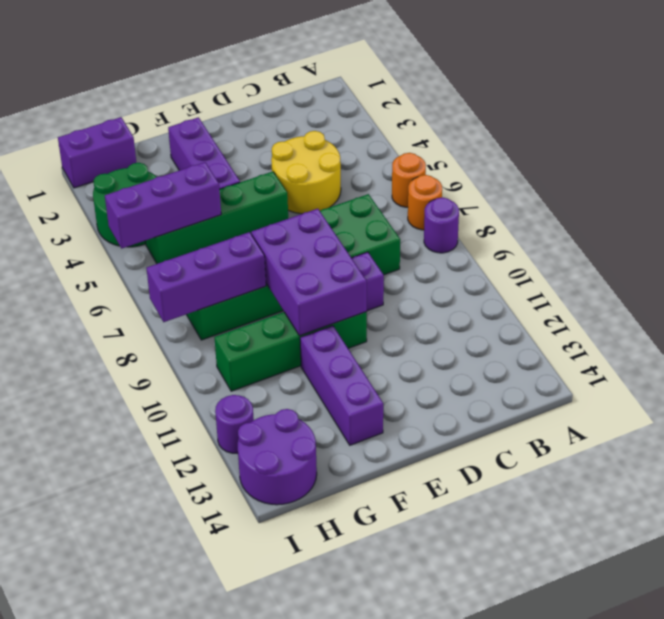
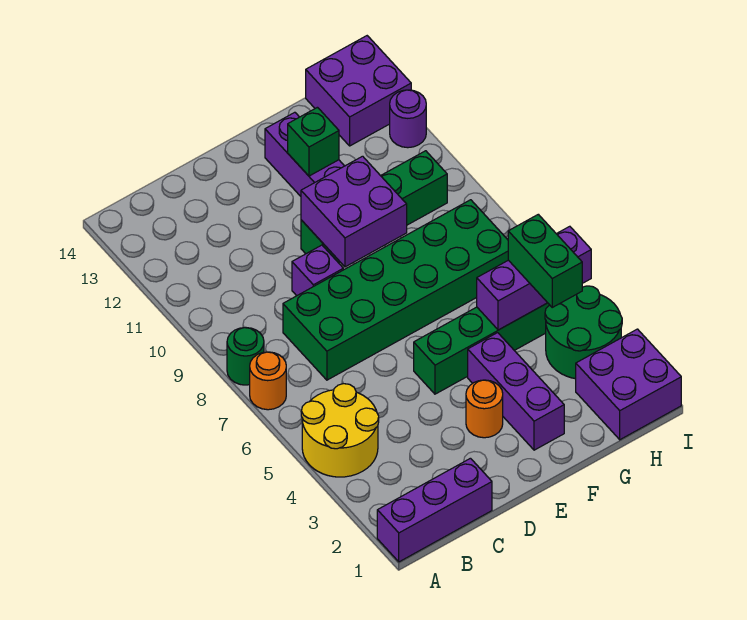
orange 1x1 round brick [392,153,426,207] -> orange 1x1 round brick moved to [466,380,503,438]
purple 1x1 round brick [424,197,459,253] -> green 1x1 round brick [227,328,264,385]
yellow 2x2 round brick [271,131,341,214] -> yellow 2x2 round brick moved to [301,384,379,477]
purple 2x3 brick [251,209,367,336] -> purple 2x2 brick [301,156,407,267]
none -> green 1x1 brick [288,107,339,176]
purple 1x3 brick [146,232,266,322] -> purple 1x3 brick moved to [377,458,492,562]
purple 1x2 brick [58,117,136,188] -> purple 2x2 brick [576,329,681,440]
none -> green 1x2 brick [508,214,582,307]
purple 2x2 round brick [238,409,317,505] -> purple 2x2 brick [306,36,411,146]

